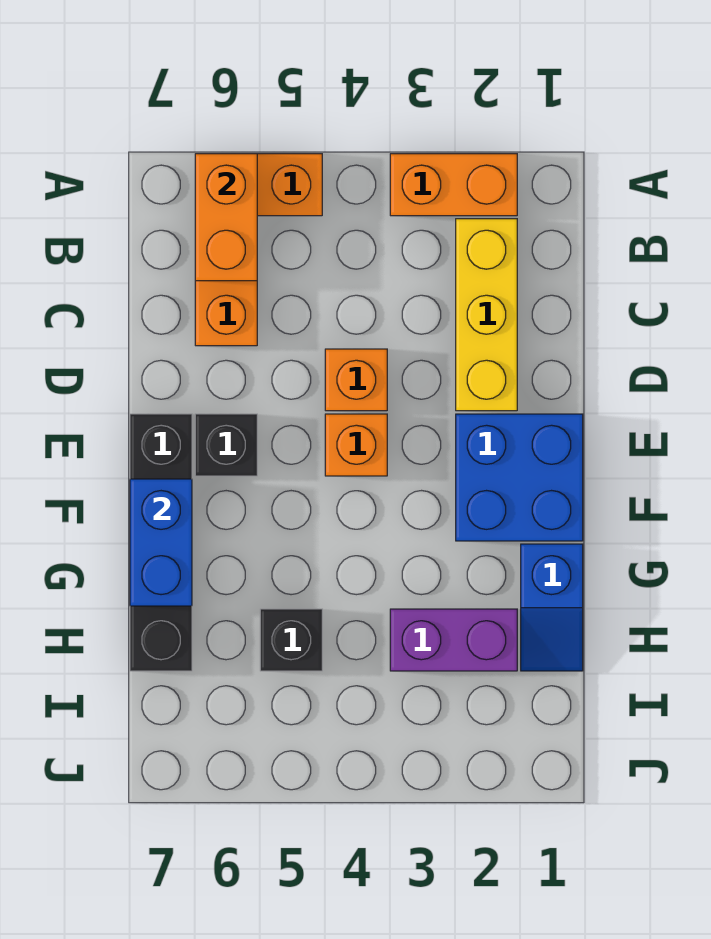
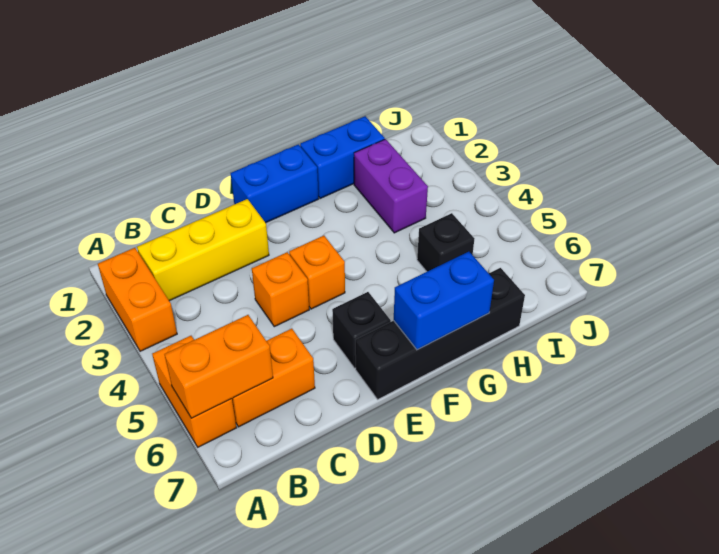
blue 2x2 brick [456,414,583,541] -> blue 1x2 brick [231,144,319,223]
blue 1x2 slope [521,544,583,671] -> blue 1x2 brick [300,116,385,199]

